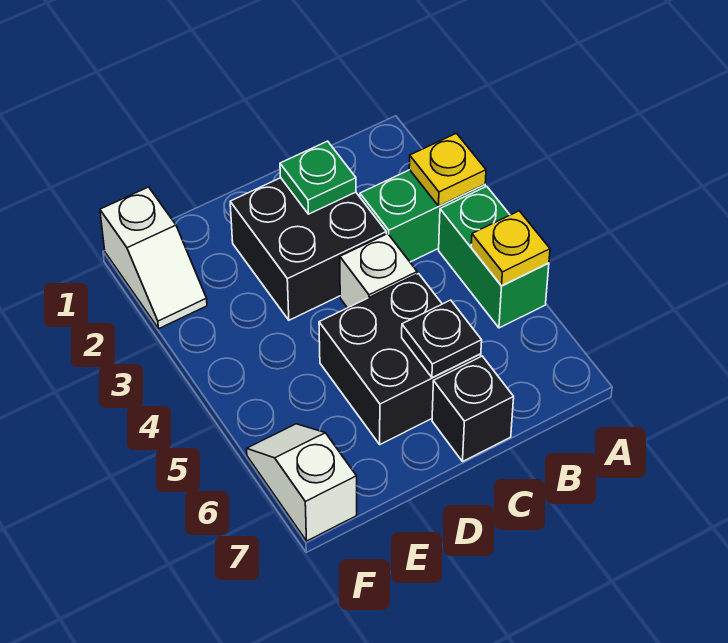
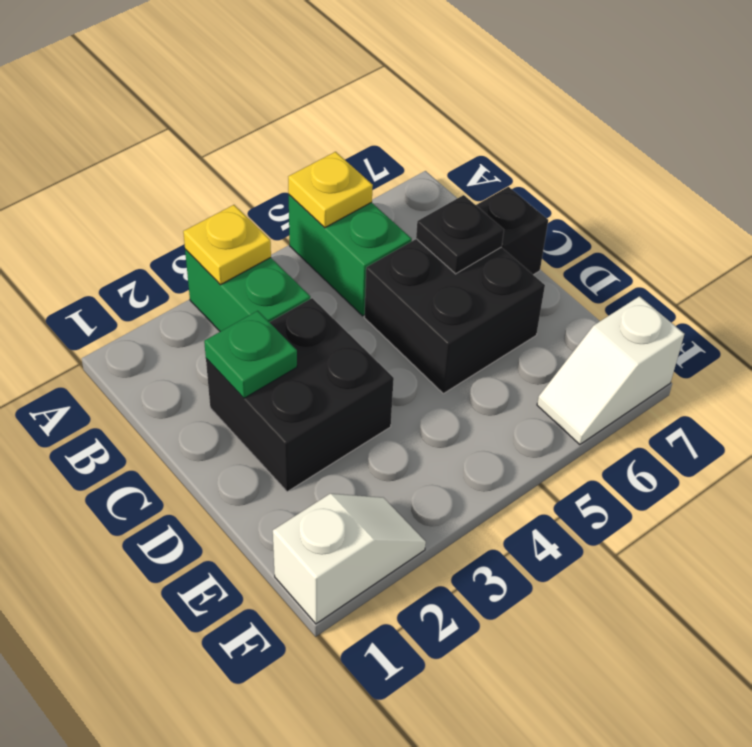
green 1x2 brick [439,186,549,328] -> green 1x2 brick turned to [289,195,412,316]
white 1x1 brick [340,234,417,308] -> none

